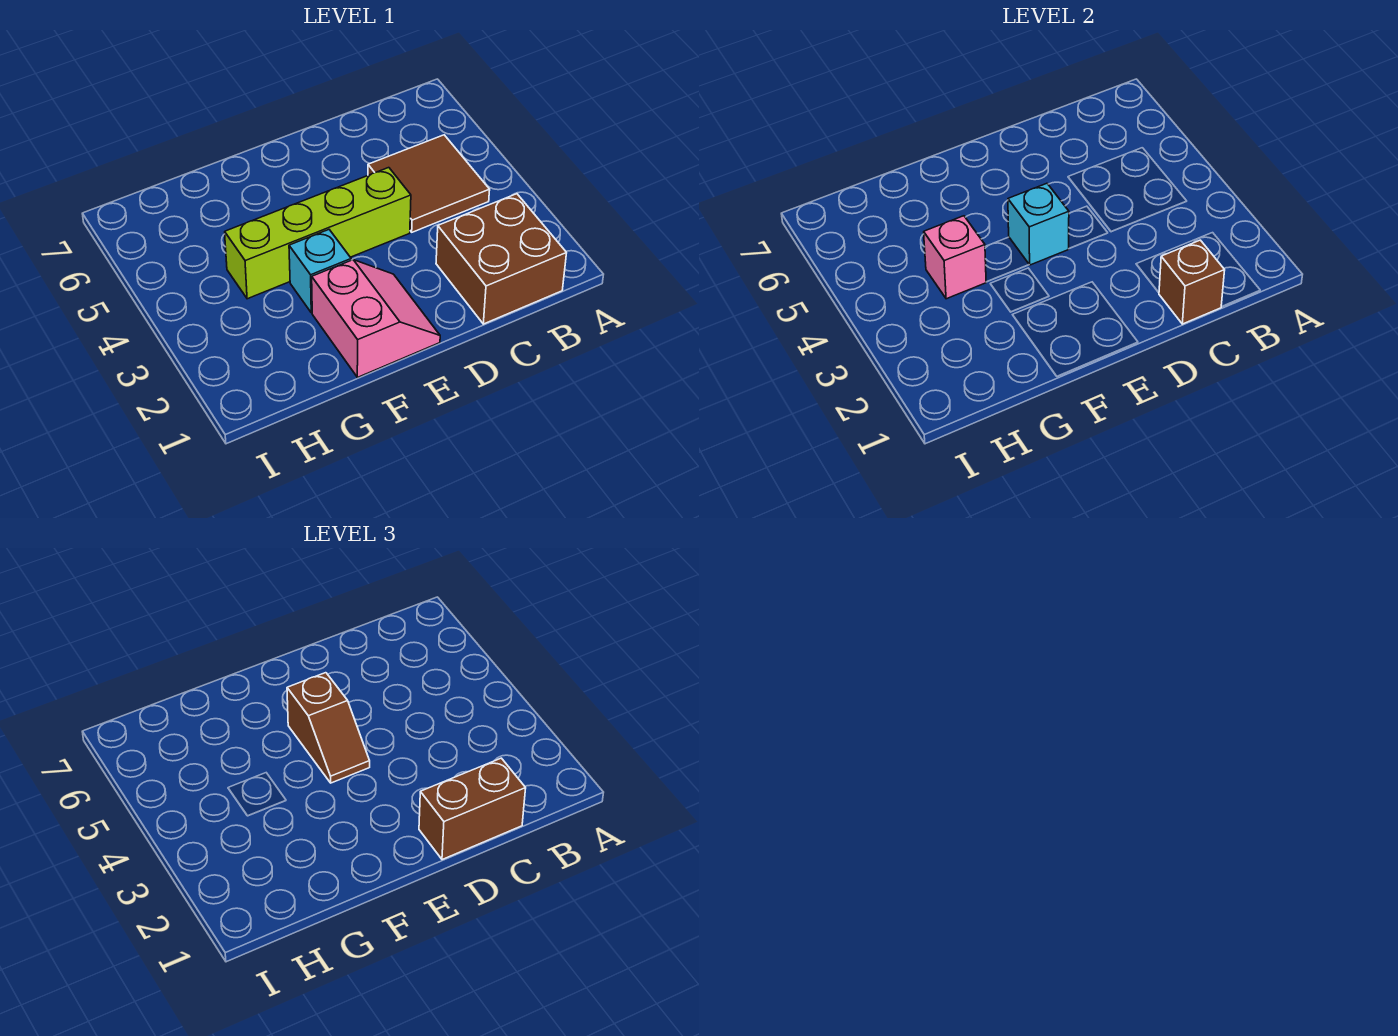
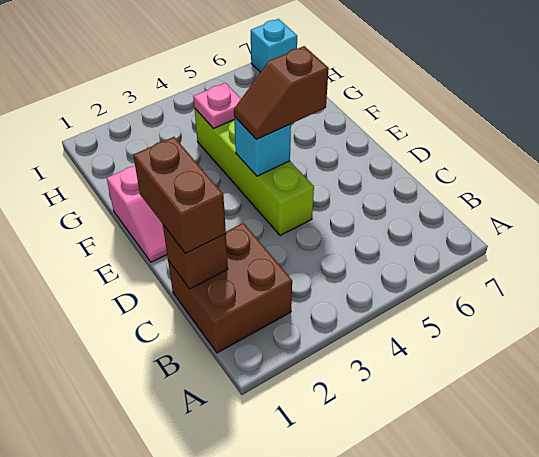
brown 2x2 tile [368,135,490,232] -> none
cyan 1x1 brick [289,230,351,313] -> cyan 1x1 brick moved to [251,19,297,72]
pink 1x1 brick [924,216,986,299] -> pink 1x1 plate [193,83,241,129]

